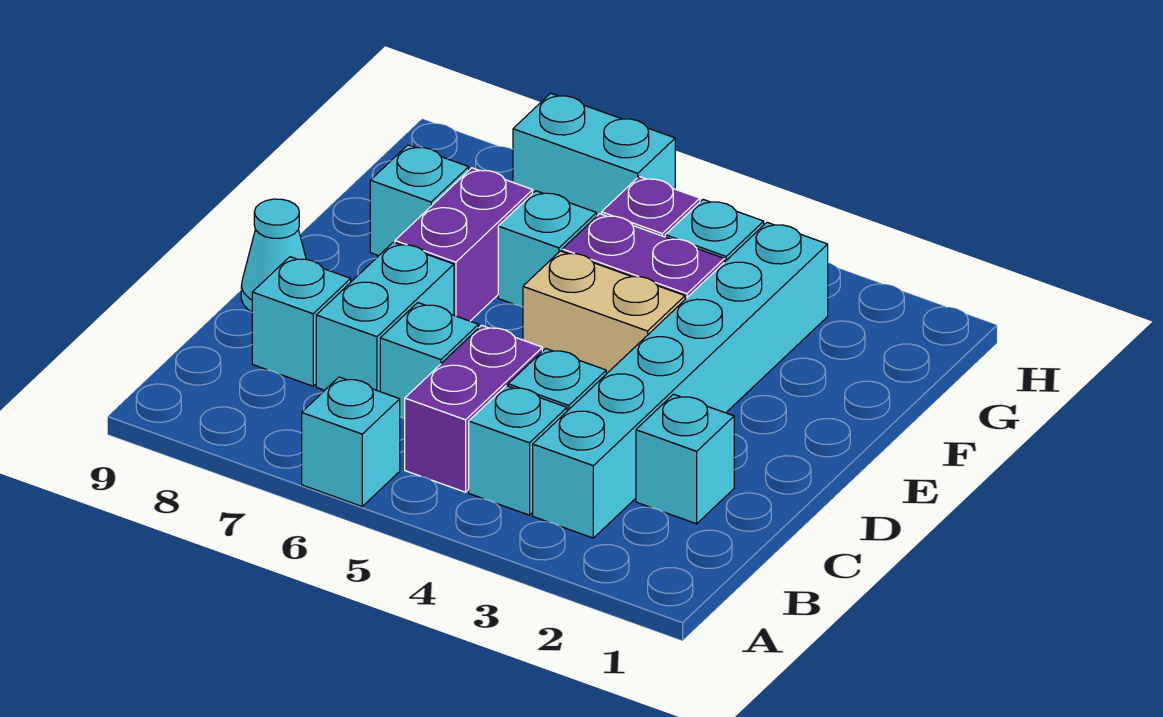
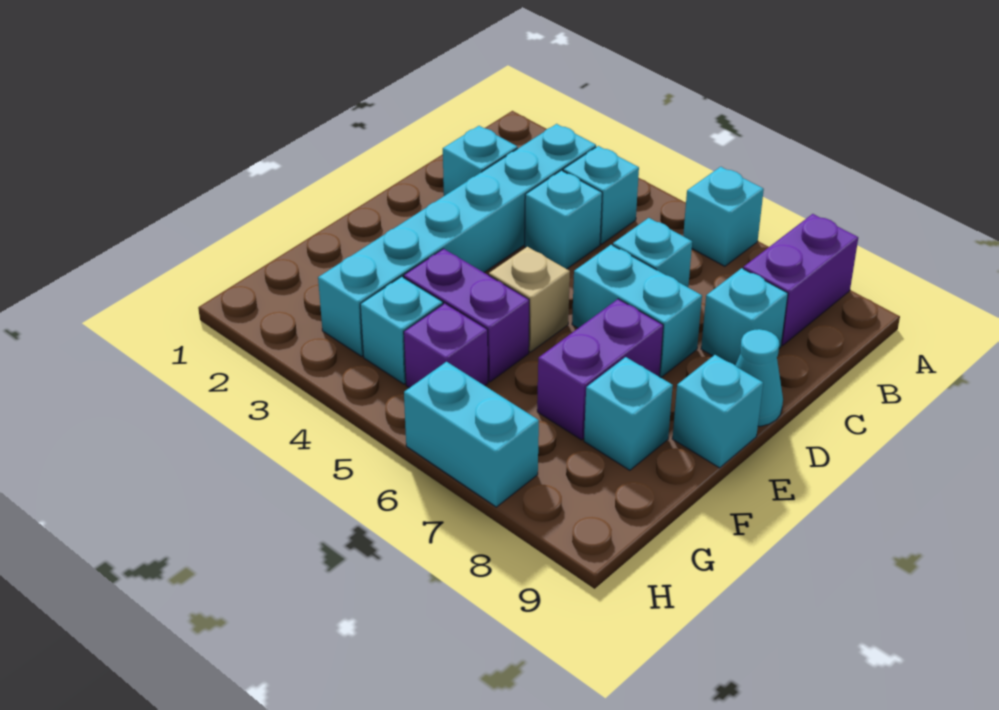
purple 1x2 brick [405,325,542,492] -> purple 1x2 brick moved to [743,214,858,345]
cyan 1x2 brick [316,242,454,391] -> cyan 1x2 brick turned to [572,245,702,377]
tan 1x2 brick [523,251,685,374] -> tan 1x1 brick [489,247,570,352]
cyan 1x1 brick [498,191,597,307] -> cyan 1x1 brick moved to [672,355,763,468]

